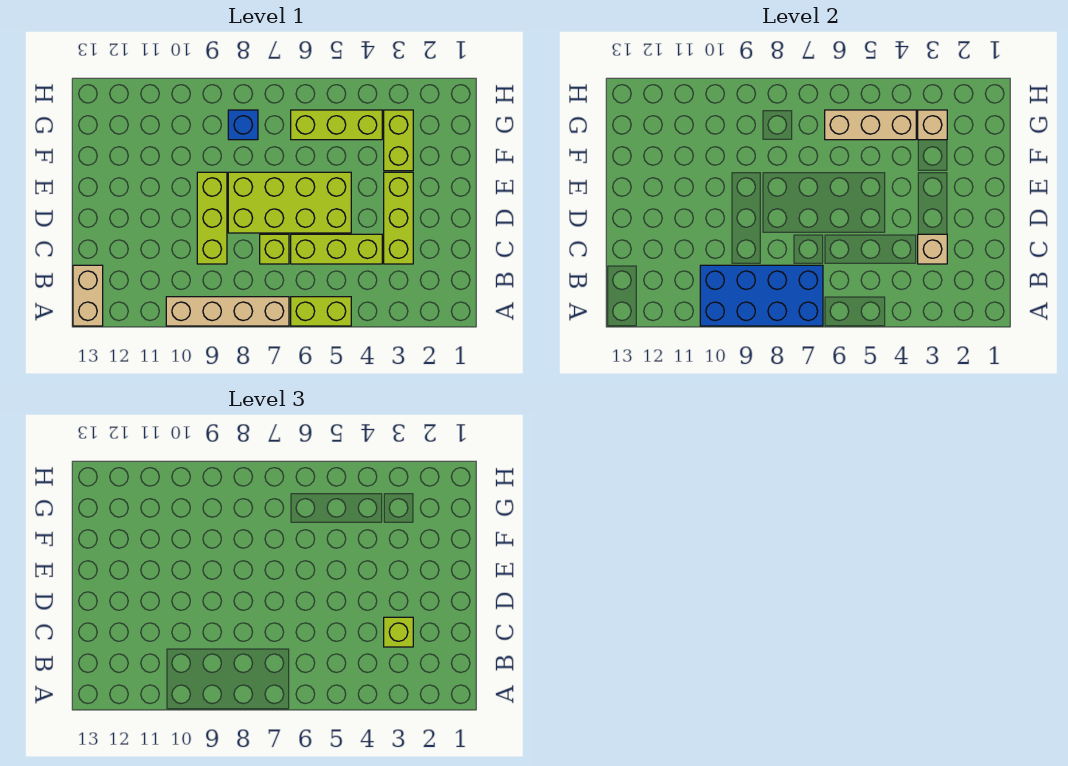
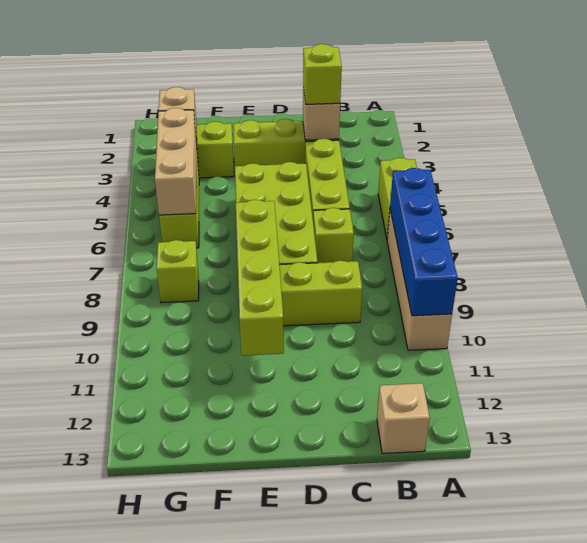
blue 2x4 brick [700,265,823,326] -> blue 1x4 brick [390,168,458,316]
tan 1x2 brick [73,265,103,326] -> tan 1x1 brick [377,383,430,454]
none -> lime 1x4 brick [236,200,284,356]
blue 1x1 brick [228,110,258,140] -> lime 1x1 brick [157,240,199,303]

